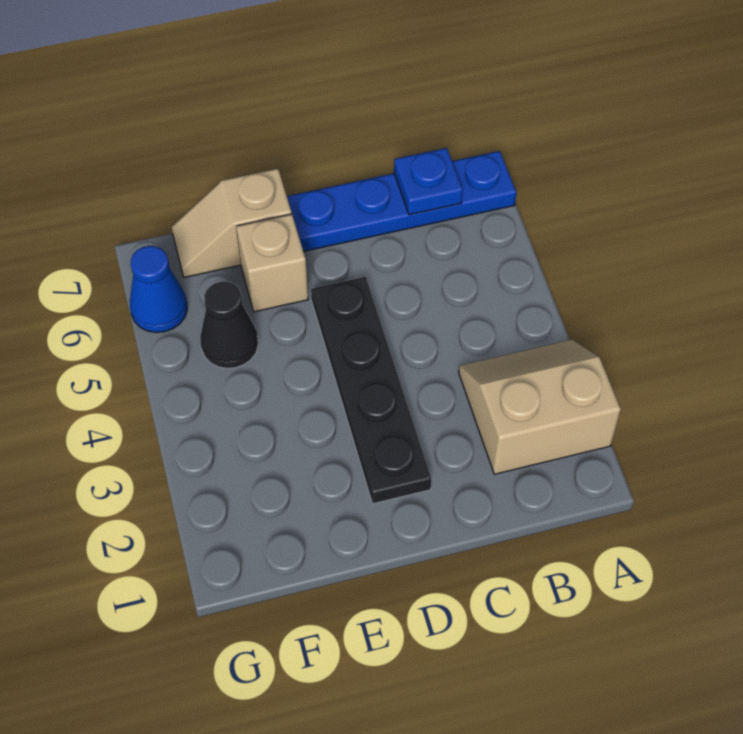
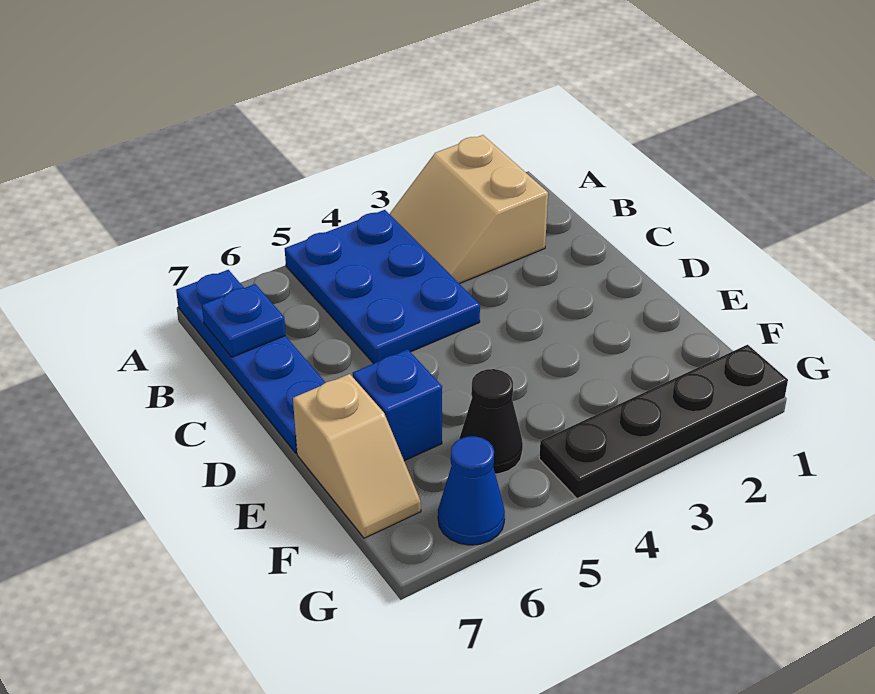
none -> blue 2x3 plate [285,210,480,363]
black 1x4 plate [311,277,431,504] -> black 1x4 plate moved to [539,345,788,499]
tan 1x1 brick [236,214,308,312] -> blue 1x1 brick [353,349,442,461]

